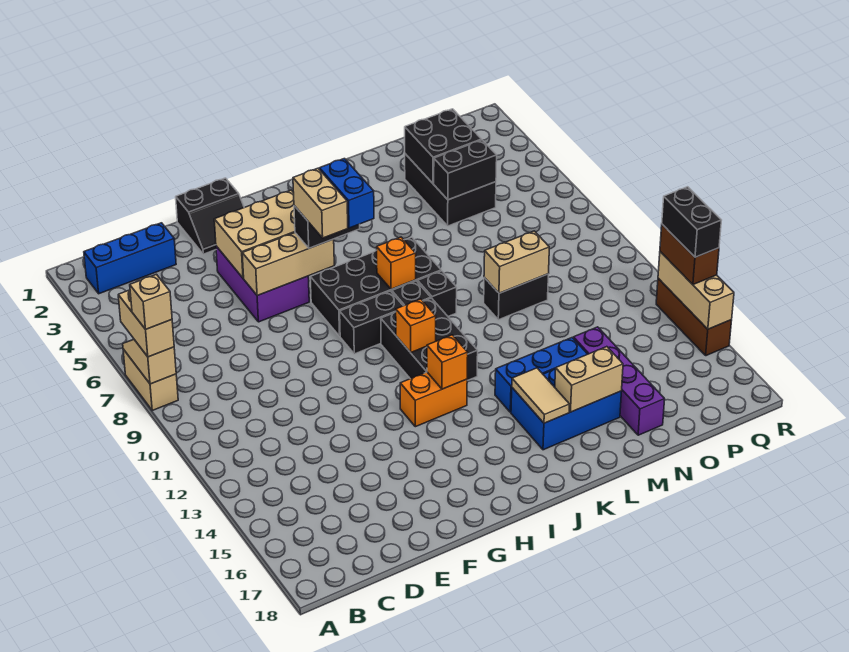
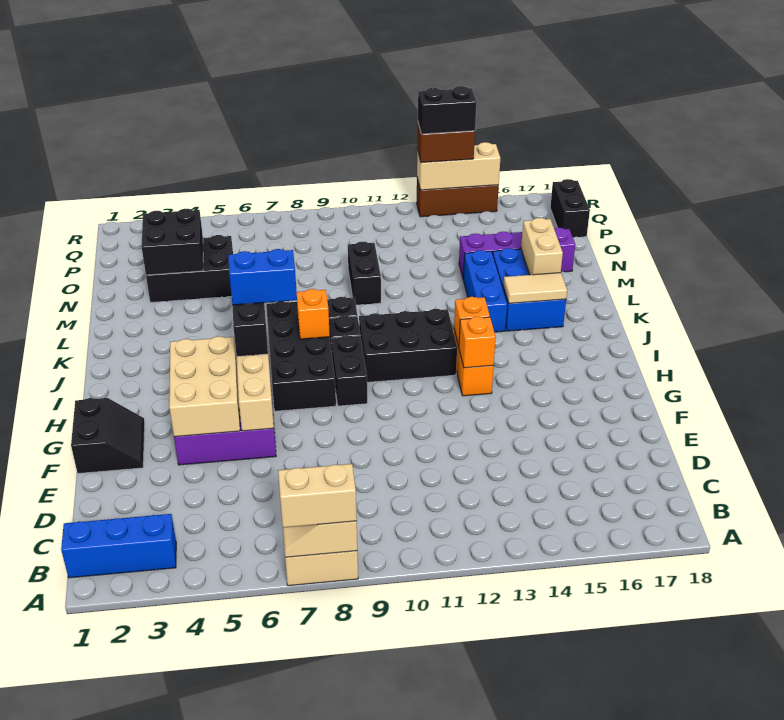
tan 1x1 brick [130,274,172,329] -> none
blue 1x3 brick [84,223,176,294] -> blue 1x3 brick turned to [61,514,176,578]
tan 1x2 brick [293,168,348,238] -> none
orange 1x1 brick [396,299,436,353] -> orange 1x1 brick moved to [459,317,496,368]
tan 1x2 brick [484,231,549,293] -> none
black 1x2 brick [434,140,497,200] -> black 1x2 brick moved to [550,179,590,237]

